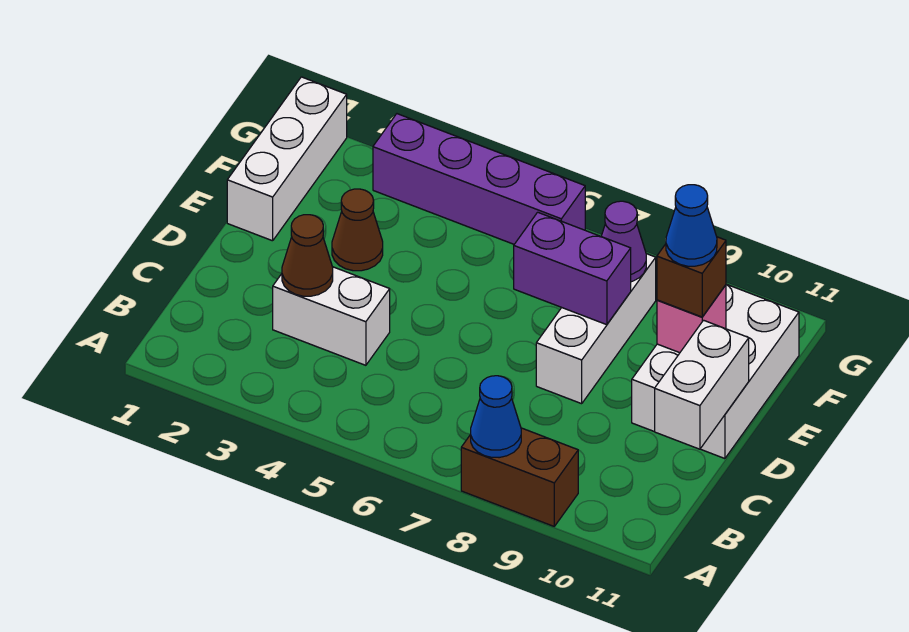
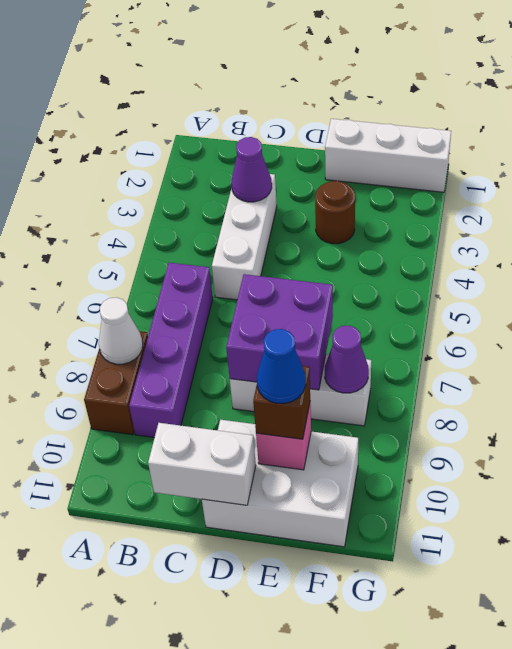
blue 1x1 cone [470,376,521,458] -> white 1x1 cone [99,297,143,364]
white 1x2 brick [273,267,390,365] -> white 1x3 brick [212,174,277,300]
brown 1x1 cone [282,215,333,296] -> purple 1x1 cone [231,137,272,202]
brown 1x1 cone [332,189,383,271] -> brown 1x1 round brick [315,181,355,244]
purple 1x2 brick [514,212,631,325] -> purple 2x2 brick [226,274,333,390]
purple 1x4 brick [373,114,585,244] -> purple 1x4 brick moved to [129,263,213,438]

